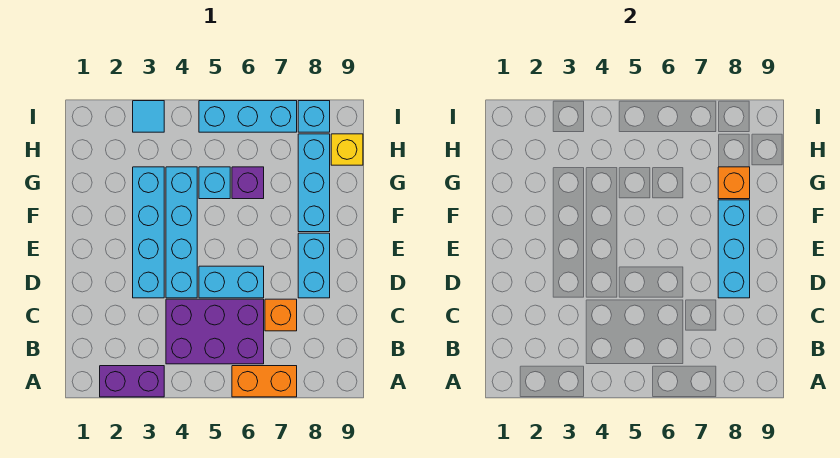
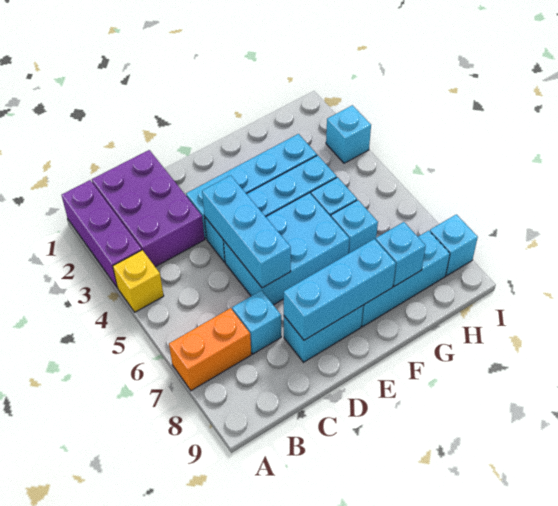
purple 1x2 brick [100,366,164,397] -> purple 1x3 brick [62,180,142,287]
orange 1x2 brick [232,366,297,397] -> orange 1x2 brick turned to [169,308,251,391]
purple 2x3 brick [166,299,264,364] -> purple 2x3 brick moved to [92,150,205,267]
orange 1x1 brick [265,299,297,331] -> cyan 1x1 brick [232,291,281,354]
cyan 1x2 brick [199,266,264,298] -> cyan 2x3 brick [223,193,349,305]
purple 1x1 brick [232,167,264,199] -> cyan 1x1 brick [331,200,378,254]
orange 1x1 brick [718,167,750,199] -> cyan 1x1 brick [376,222,426,286]
yellow 1x1 brick [331,134,363,165] -> yellow 1x1 brick moved to [113,250,164,312]
cyan 1x1 tile [133,101,164,132] -> cyan 1x1 brick [326,105,371,163]
cyan 1x3 brick [199,101,297,132] -> cyan 1x3 brick moved to [202,175,291,288]

